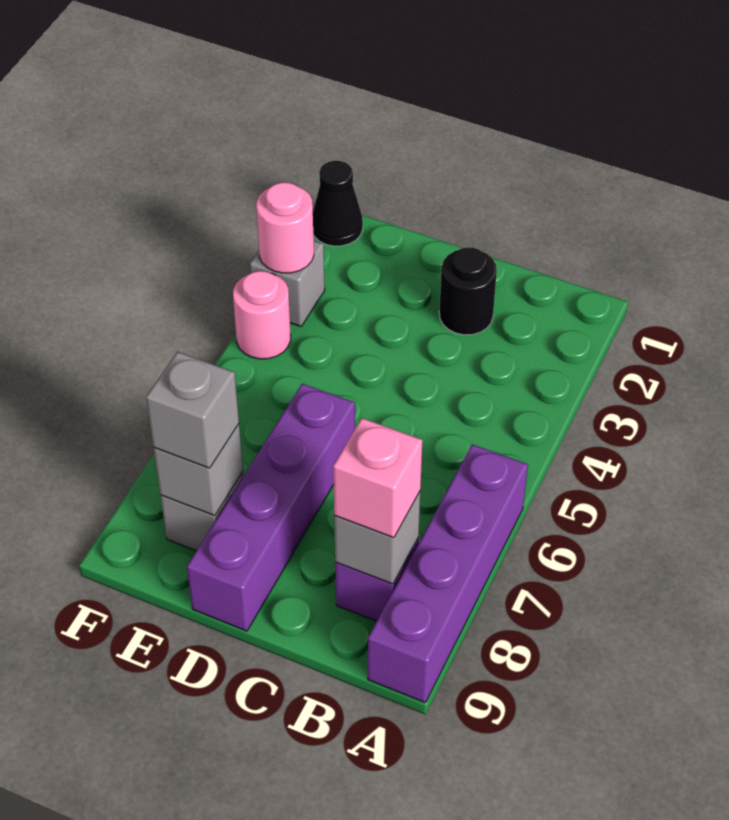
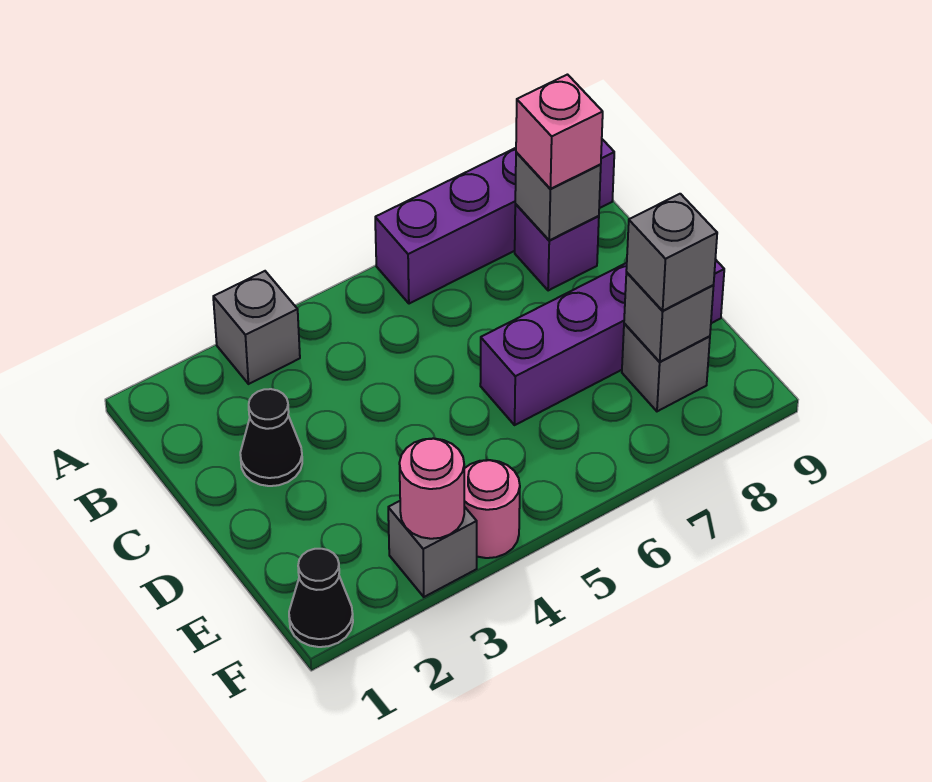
none -> grey 1x1 brick [213,271,300,384]
black 1x1 round brick [439,247,497,335] -> black 1x1 cone [240,389,302,486]

